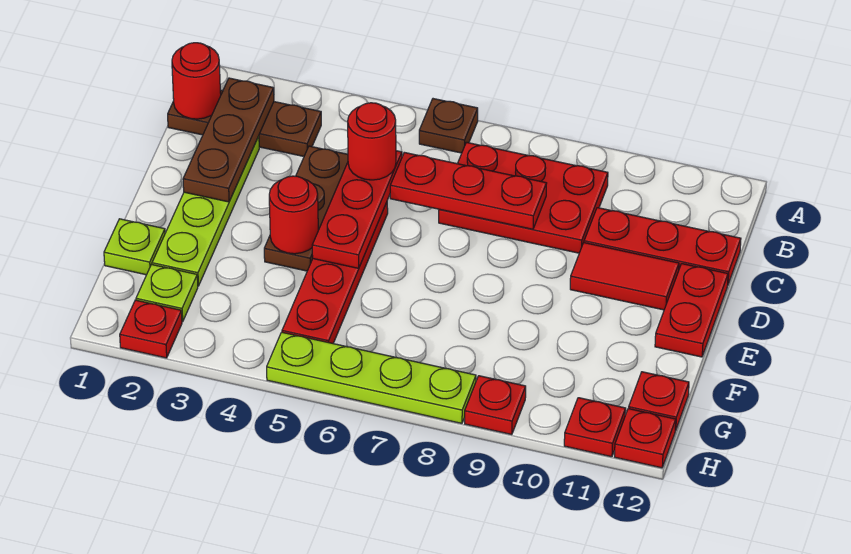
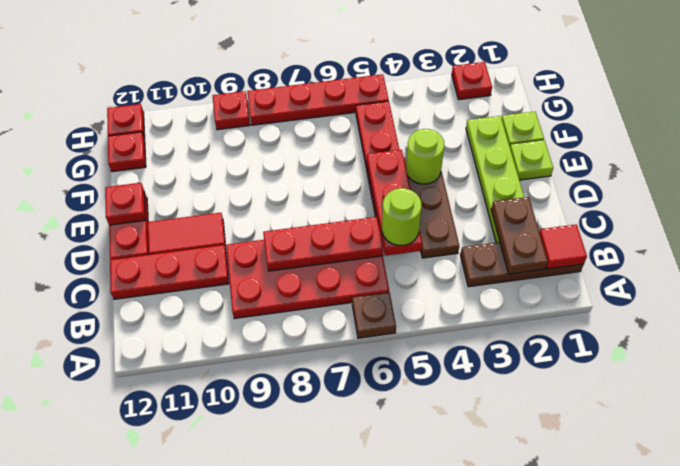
red 1x1 round brick [172,43,221,119] -> red 1x1 tile [539,224,587,269]
brown 1x3 plate [183,78,274,202] -> brown 1x2 plate [491,197,548,274]
red 2x3 plate [439,142,608,253] -> red 2x4 plate [226,240,389,319]
red 1x1 round brick [348,103,396,180] -> lime 1x1 round brick [382,188,422,245]
red 1x1 round brick [269,176,318,254] -> lime 1x1 round brick [406,129,444,184]
lime 1x1 plate [136,265,198,322] -> lime 1x1 plate moved to [510,140,553,180]
lime 1x4 plate [267,332,476,423] -> red 1x4 plate [247,74,389,125]
red 1x1 plate [564,398,626,457] -> red 1x1 plate moved to [105,183,146,225]

